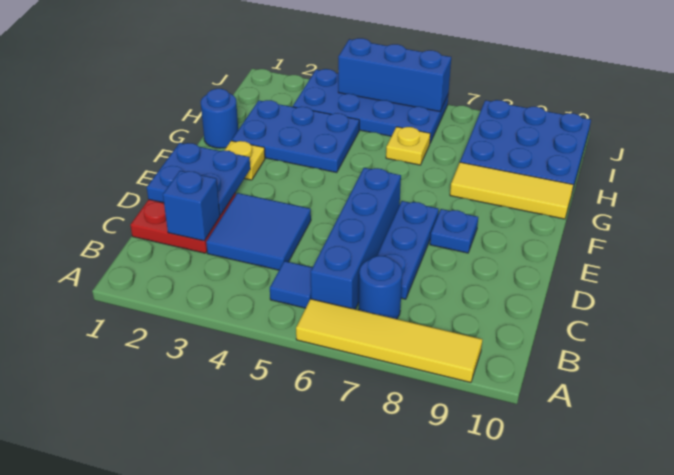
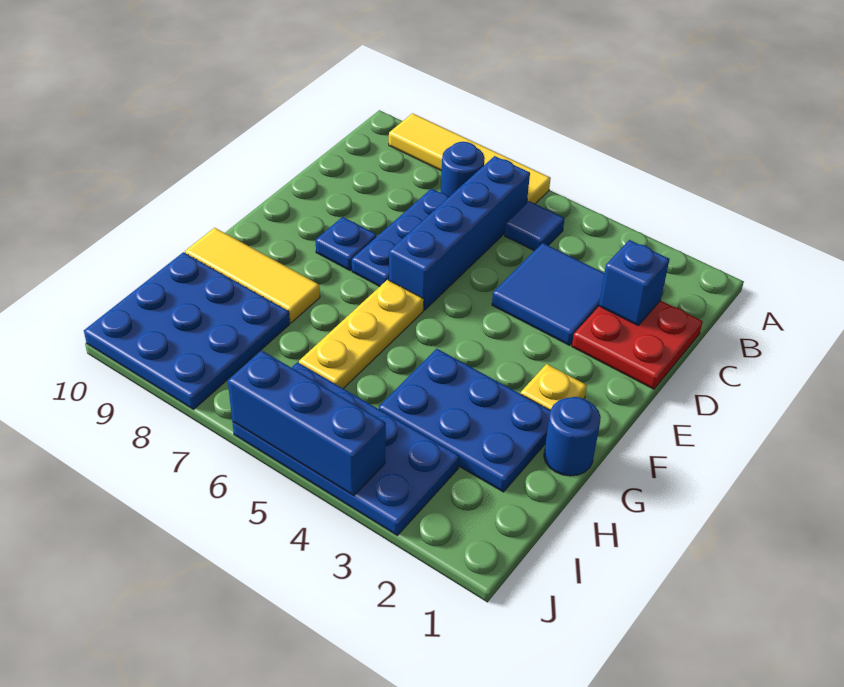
blue 2x2 plate [147,143,250,215] -> none
yellow 1x1 plate [386,127,430,165] -> yellow 1x3 plate [299,280,424,389]

